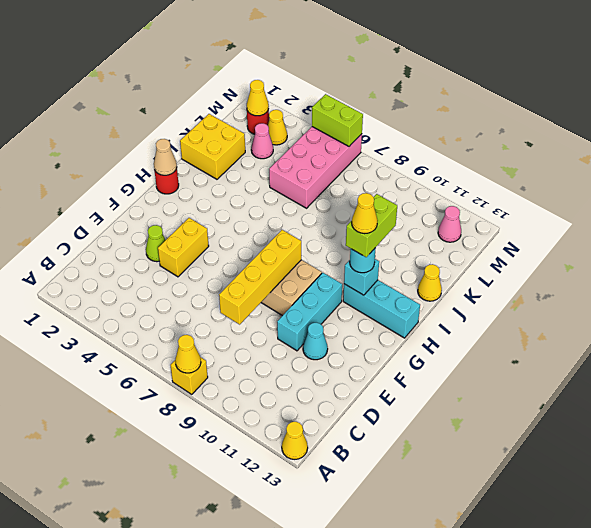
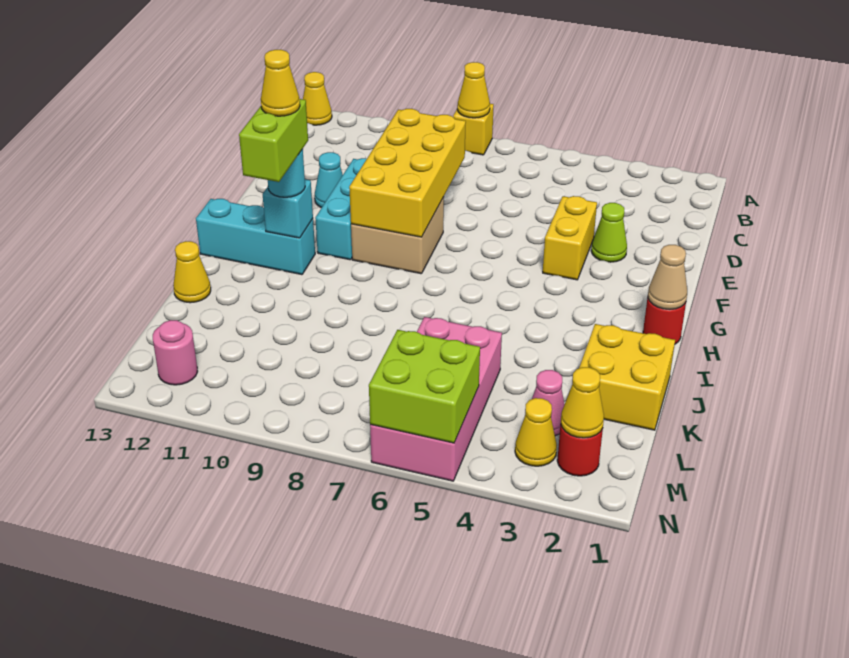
yellow 1x4 brick [219,230,301,324] -> yellow 2x4 brick [349,109,466,237]
pink 1x1 cone [438,206,461,242] -> pink 1x1 round brick [153,320,198,385]
lime 1x2 brick [312,94,363,146] -> lime 2x2 brick [369,330,480,443]

